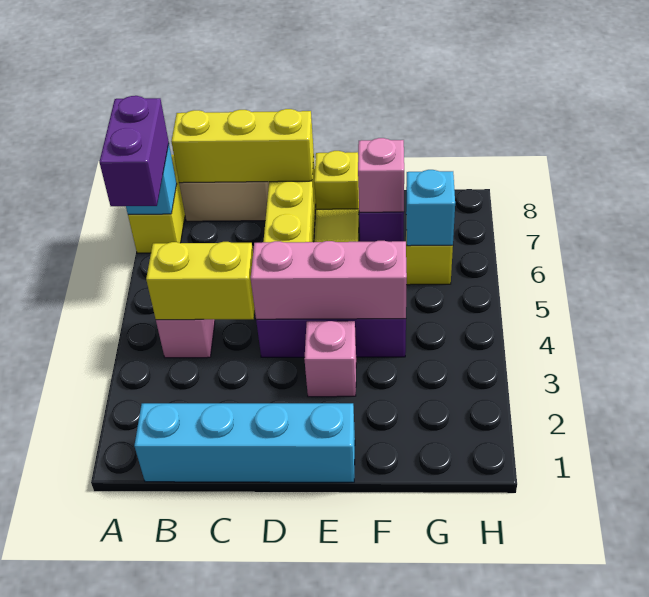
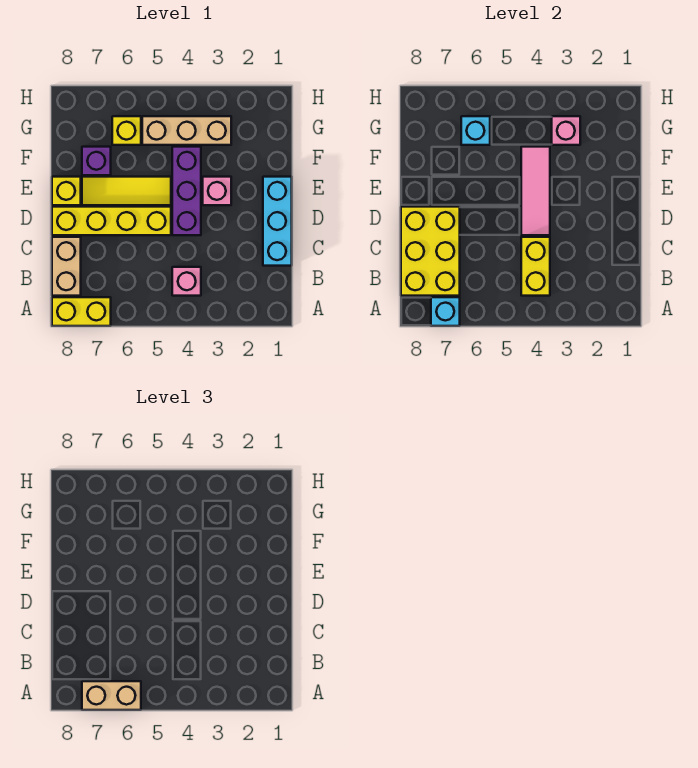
purple 1x2 brick [99,96,169,206] -> tan 1x2 brick [82,681,141,710]
cyan 1x4 brick [134,403,355,482] -> cyan 1x3 brick [263,177,292,266]
yellow 1x3 brick [171,109,314,183] -> yellow 2x3 brick [401,207,460,296]
pink 1x3 brick [251,241,407,319] -> pink 1x3 tile [521,147,550,235]
pink 1x1 brick [358,138,404,212] -> pink 1x1 brick moved to [552,116,580,145]
none -> tan 1x3 brick [142,116,231,145]

